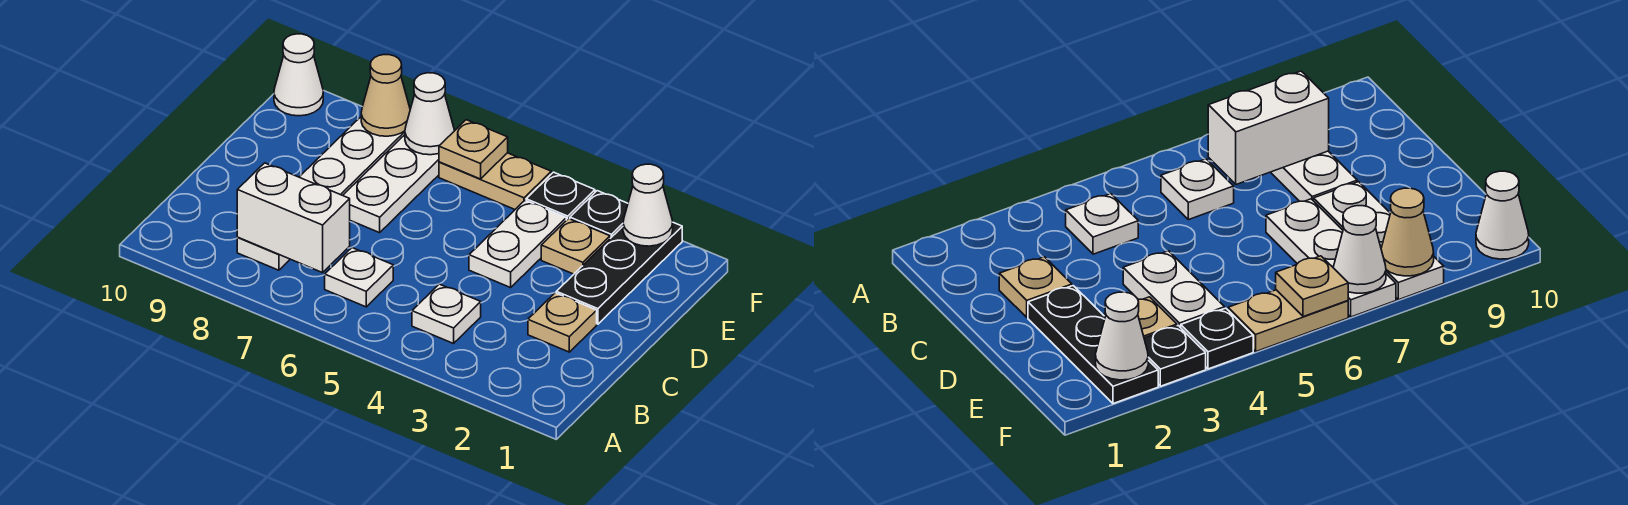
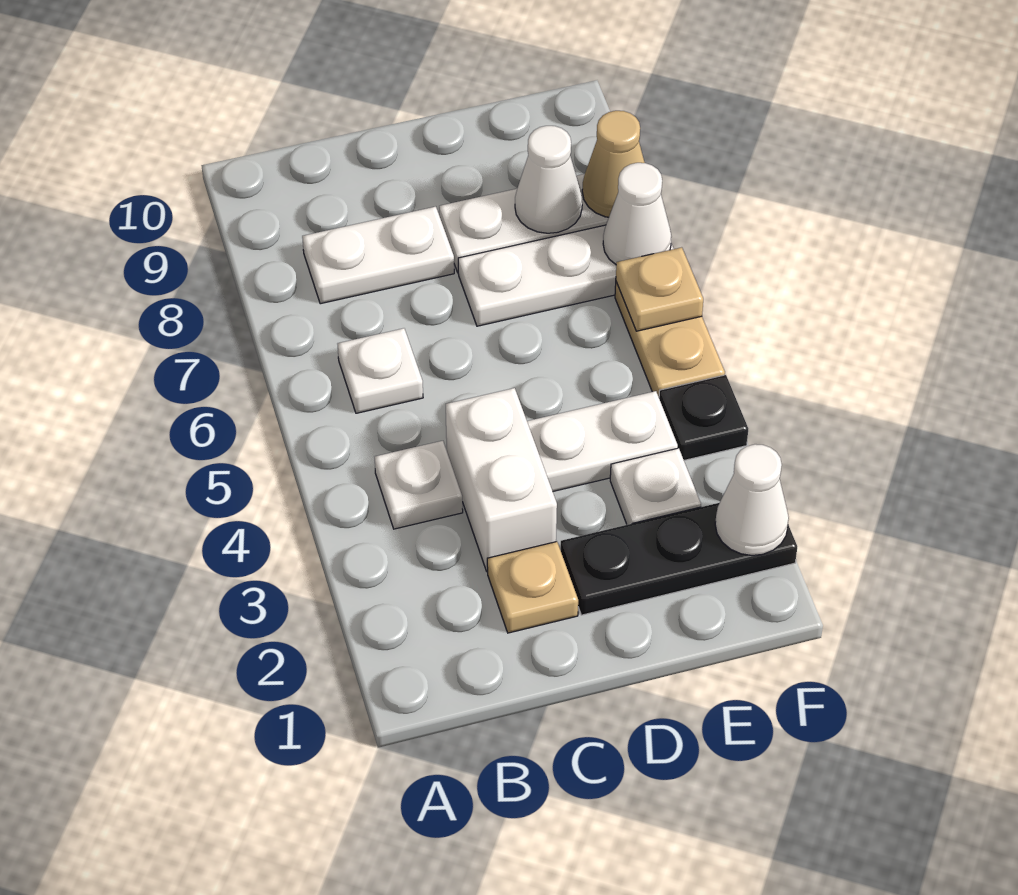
white 1x2 brick [237,163,350,273] -> white 1x2 brick moved to [446,388,557,572]
tan 1x1 plate [541,219,610,274] -> white 1x1 plate [610,448,701,525]
black 1x1 plate [570,191,628,238] -> none
white 1x1 cone [274,34,323,116] -> white 1x1 cone moved to [515,126,582,233]

